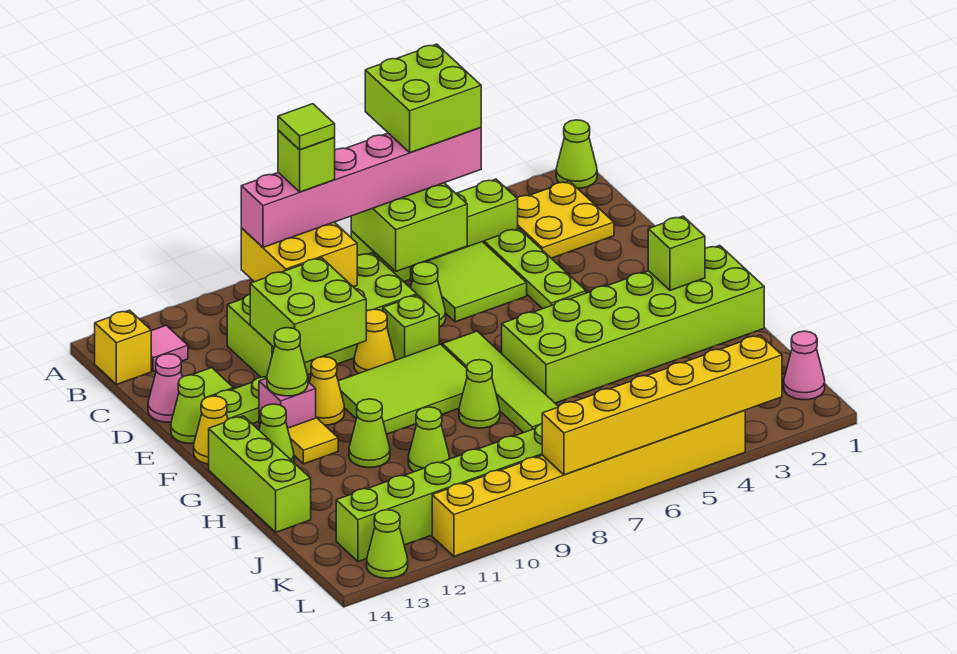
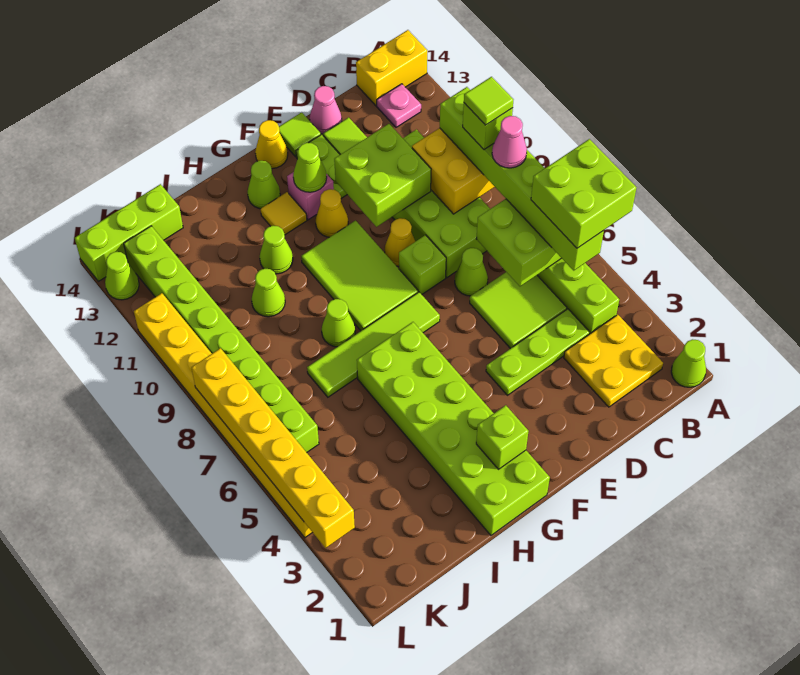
pink 1x6 brick [241,127,481,247] -> lime 1x6 brick [440,87,604,270]
pink 1x1 tile [151,325,188,371] -> pink 1x1 plate [377,84,421,127]
yellow 1x1 brick [95,310,151,385] -> yellow 1x2 brick [356,30,427,106]
lime 1x1 cone [171,375,205,444] -> lime 1x1 tile [279,112,321,157]
lime 1x3 brick [209,416,311,532] -> lime 1x3 brick moved to [75,184,183,281]
pink 1x1 cone [784,331,825,400] -> pink 1x1 cone moved to [492,116,527,168]

